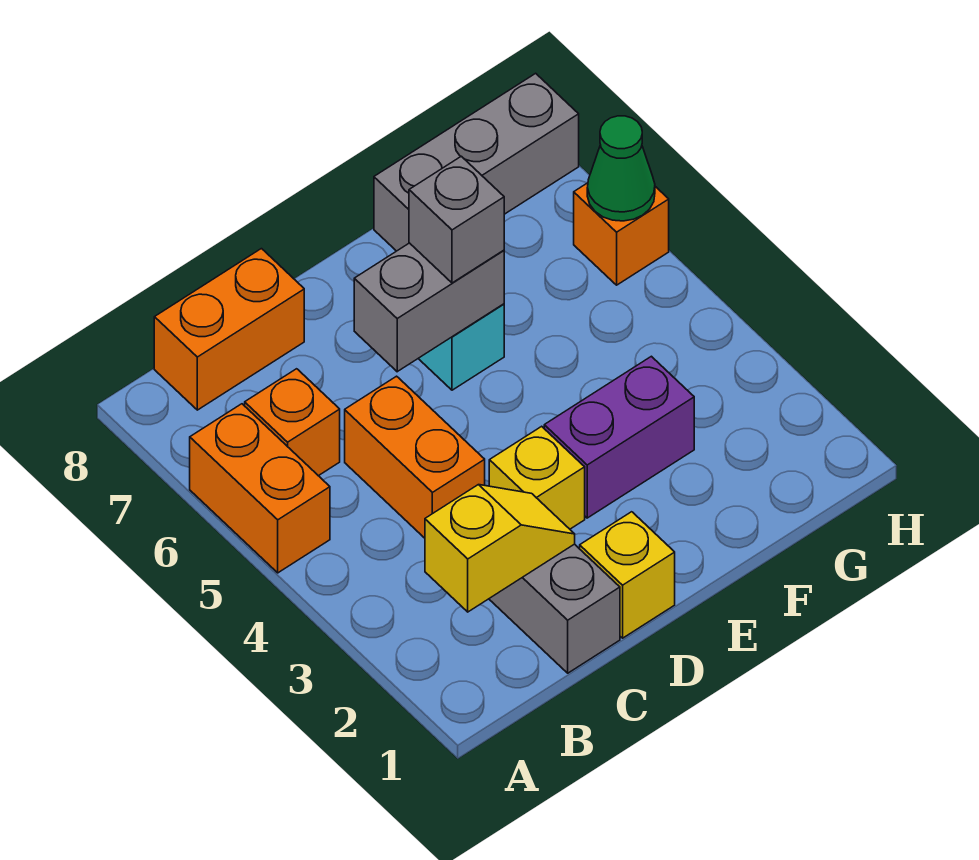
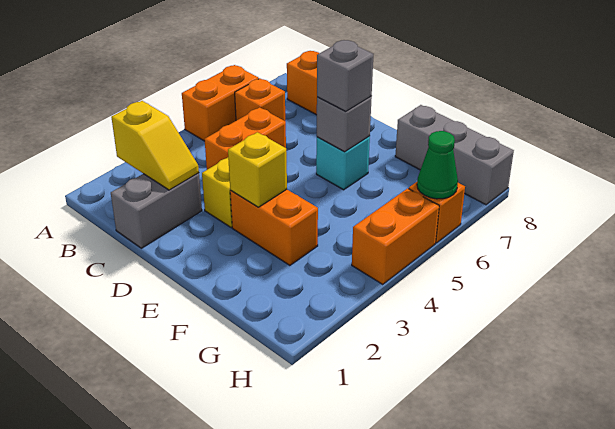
yellow 1x1 brick [580,512,675,638] -> yellow 1x1 brick moved to [228,132,287,207]
grey 1x2 brick [354,243,504,372] -> grey 1x1 brick [317,96,372,152]
purple 1x2 brick [544,356,694,518] -> orange 1x2 brick [230,189,318,265]
none -> orange 1x2 brick [352,188,439,284]

